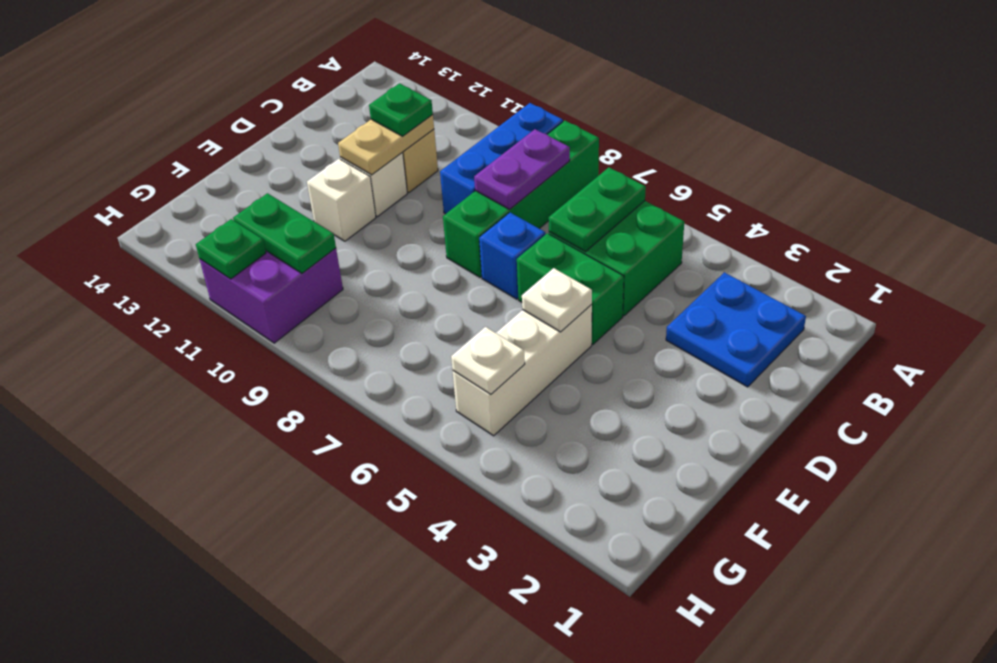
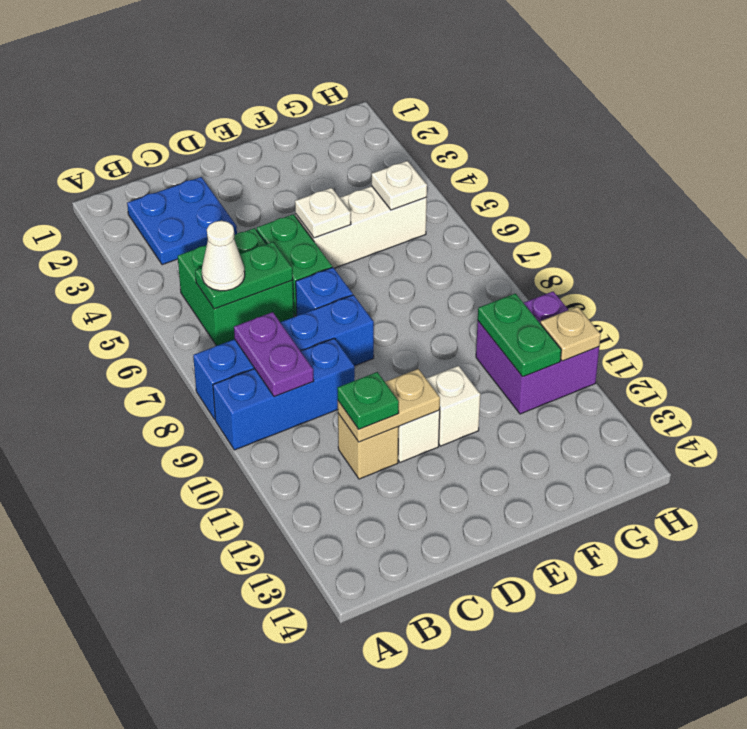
green 1x4 brick [443,121,599,277] -> blue 1x4 brick [193,295,374,419]
none -> white 1x1 cone [202,221,245,291]
purple 1x2 plate [474,129,570,209] -> purple 1x2 plate turned to [234,312,314,397]
green 1x1 plate [196,219,266,279] -> tan 1x1 plate [540,307,601,361]

